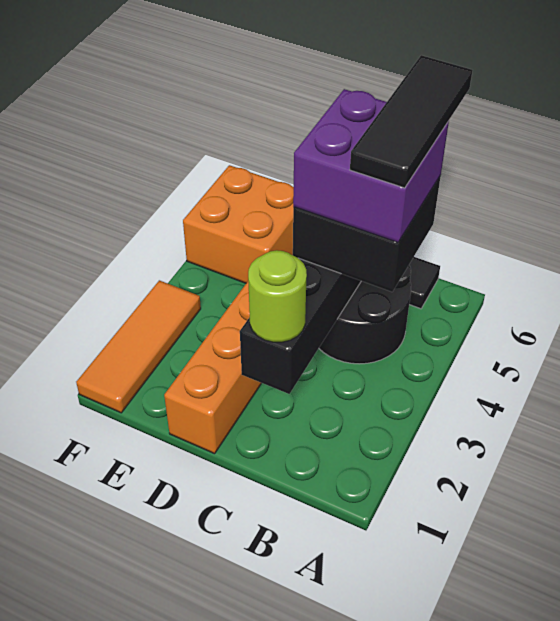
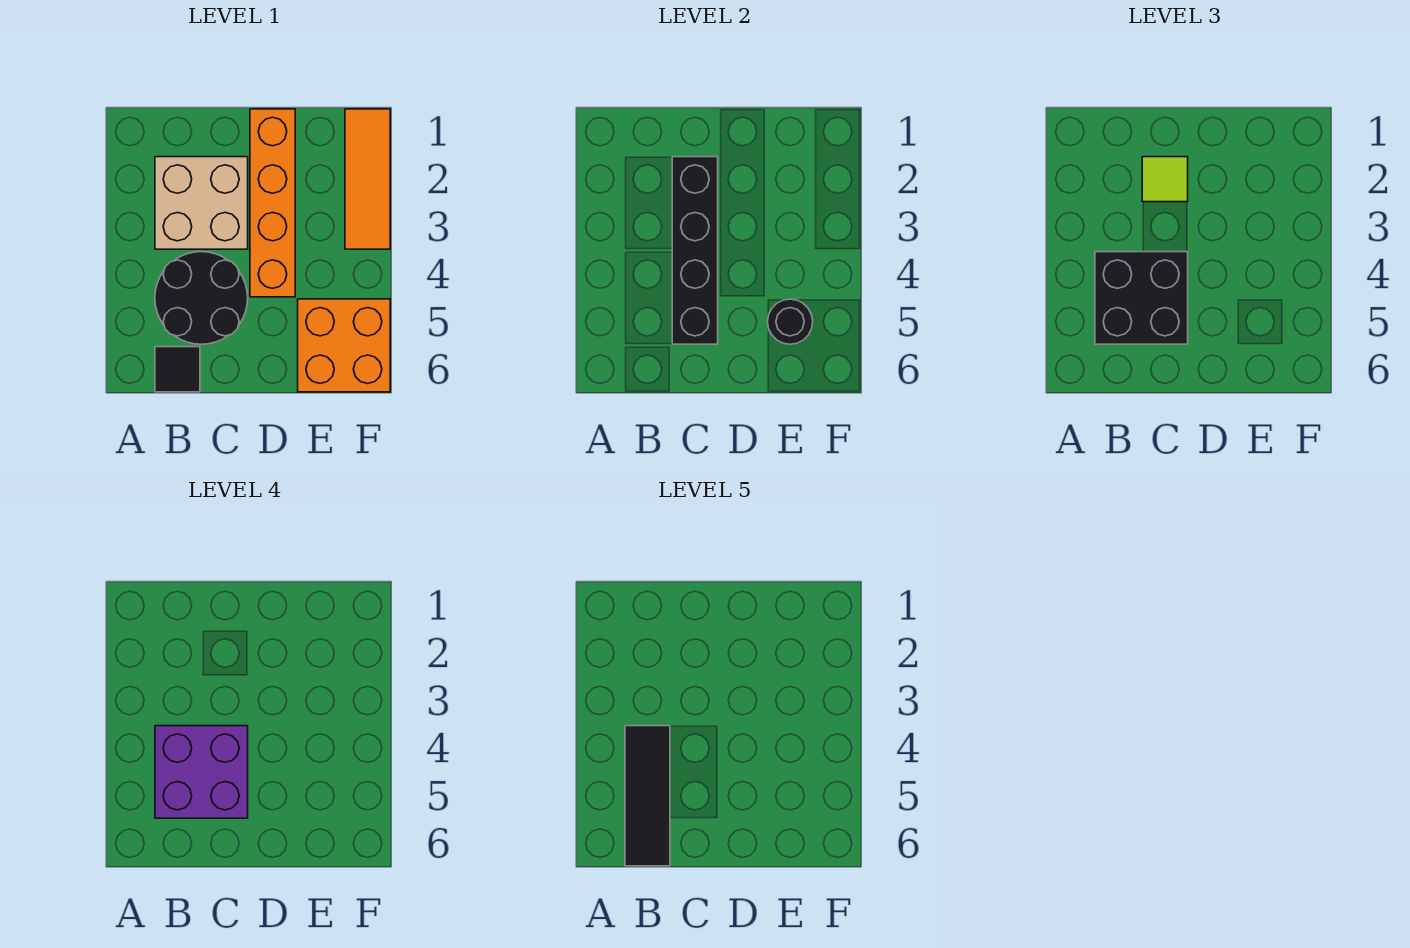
none -> tan 2x2 brick [155,157,248,249]
lime 1x1 round brick [248,250,307,342] -> lime 1x1 tile [1142,157,1188,202]
none -> black 1x1 round brick [768,299,813,344]

